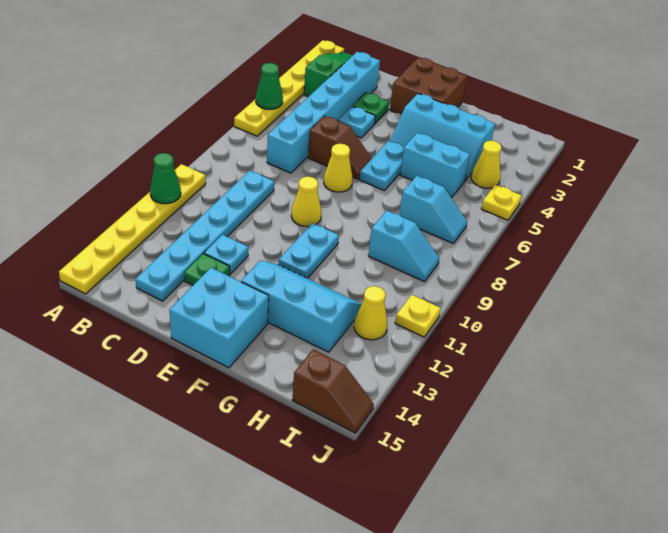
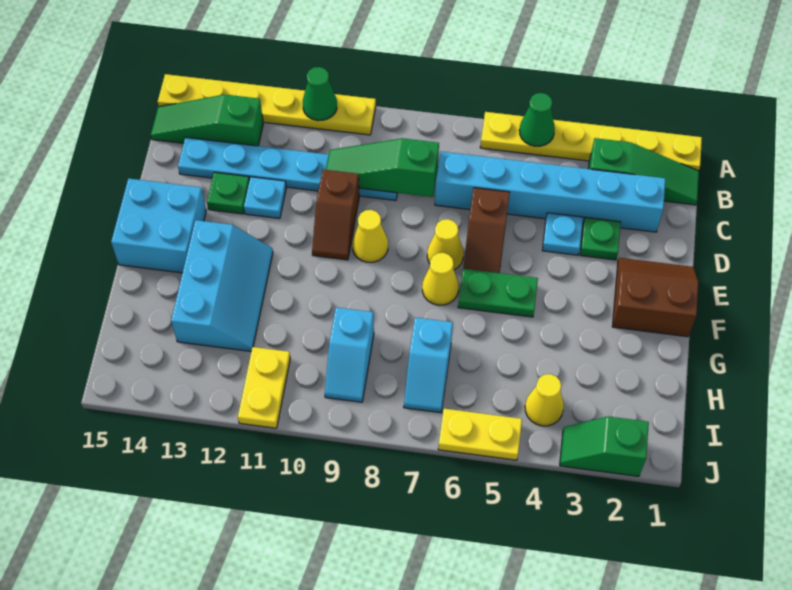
none -> green 1x3 slope [151,95,263,146]
none -> green 1x3 slope [326,138,439,197]
brown 2x2 brick [390,57,467,115] -> brown 2x2 slope [612,258,698,337]
cyan 2x3 slope [390,94,495,181] -> none
cyan 1x2 plate [360,141,404,191] -> green 1x2 plate [458,269,538,317]
cyan 1x2 plate [278,223,339,278] -> none
cyan 1x2 brick [400,133,470,197] -> none
yellow 1x1 cone [354,286,388,340] -> yellow 1x1 cone moved to [422,253,459,305]
brown 1x2 slope [292,350,374,433] -> brown 1x2 slope moved to [312,169,359,260]
none -> green 1x2 slope [560,416,649,476]
yellow 1x1 plate [481,185,522,220] -> yellow 1x2 plate [438,409,522,460]
yellow 1x1 plate [395,295,441,337] -> yellow 1x2 plate [238,347,290,428]

